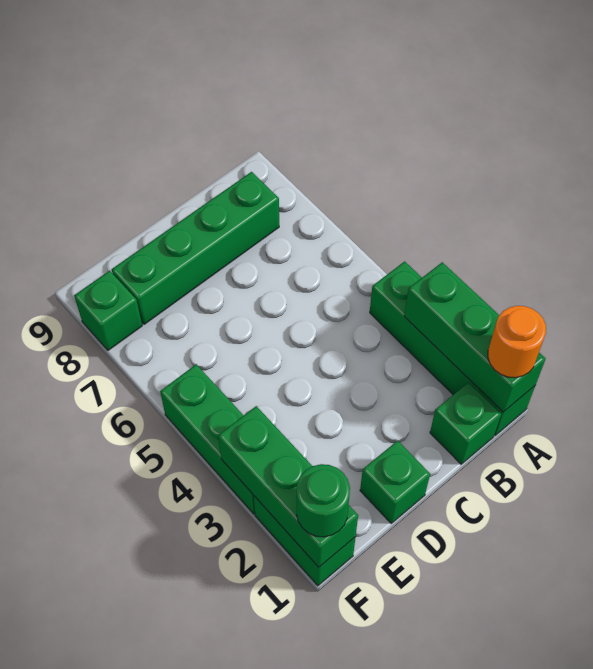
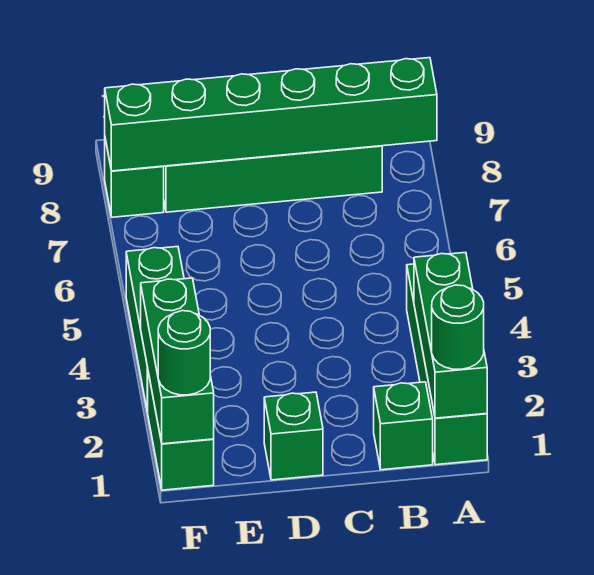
orange 1x1 round brick [488,306,546,378] -> green 1x1 round brick [432,285,484,369]
none -> green 1x6 brick [105,58,437,171]

